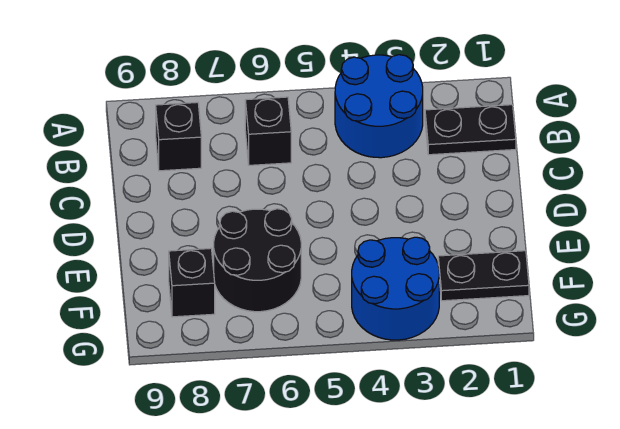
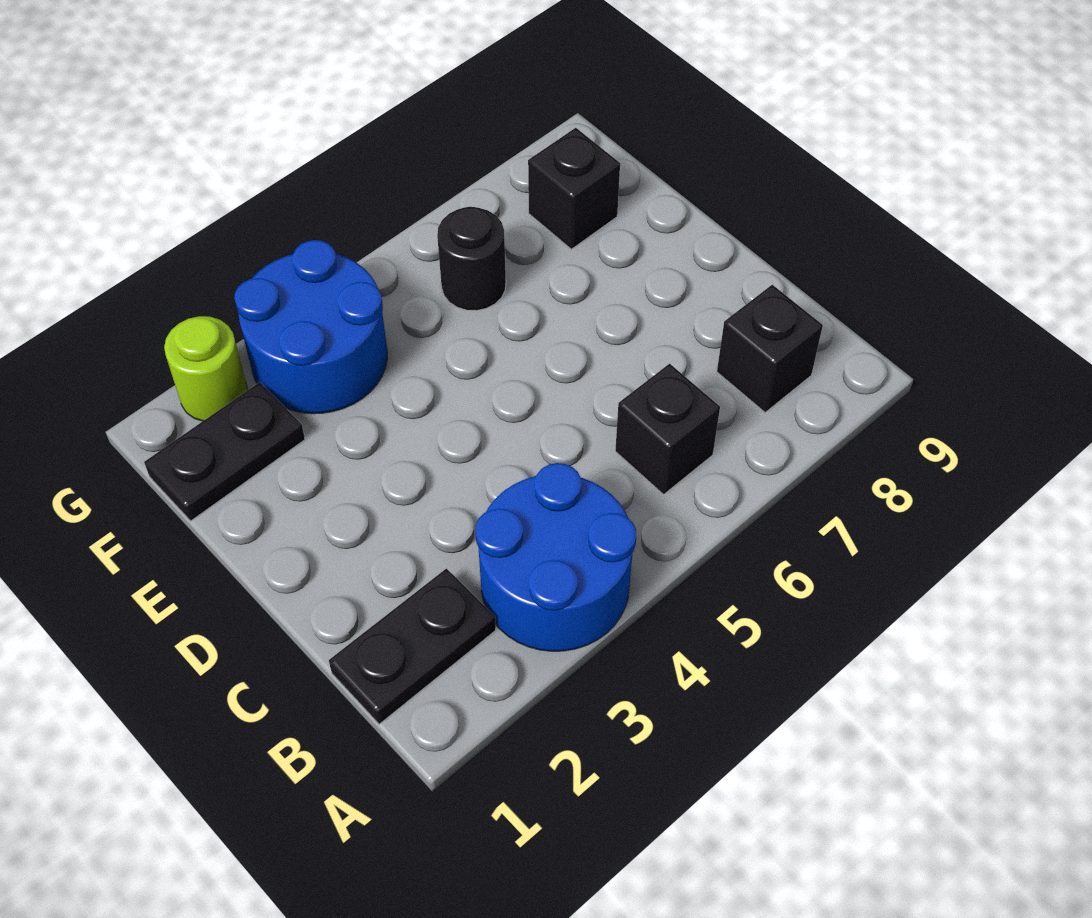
black 2x2 round brick [214,209,301,312] -> black 1x1 round brick [437,207,506,311]
none -> lime 1x1 round brick [164,316,248,421]

